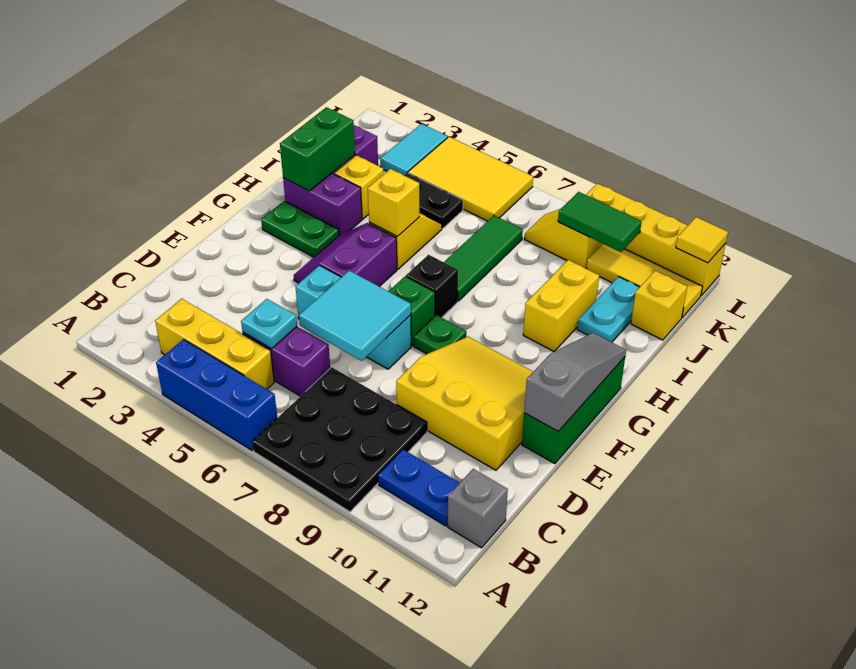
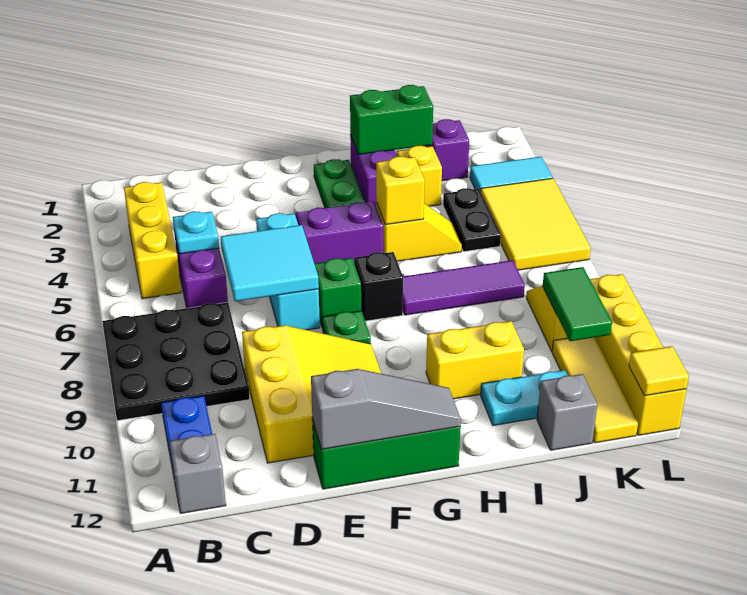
blue 1x3 brick [156,339,277,451] -> none
green 1x3 tile [444,215,523,301] -> purple 1x3 tile [403,260,525,315]
yellow 1x1 brick [631,271,687,340] -> grey 1x1 brick [537,374,598,450]

